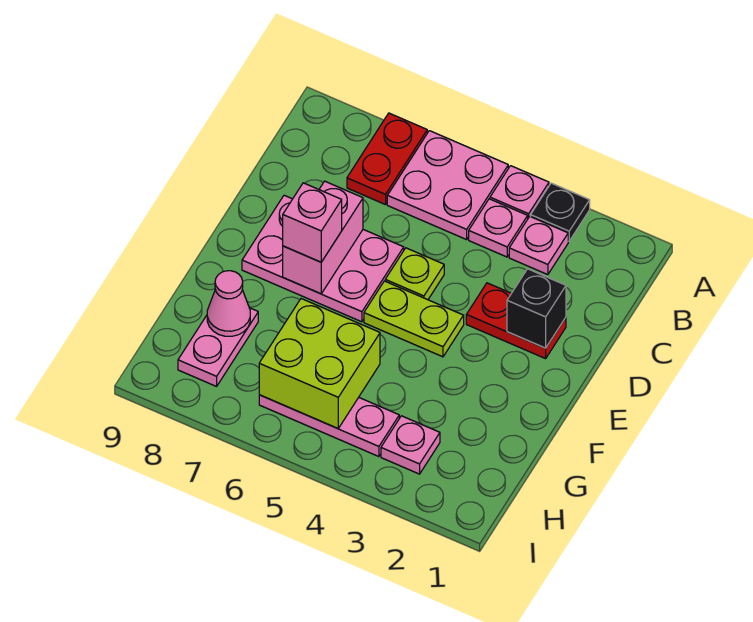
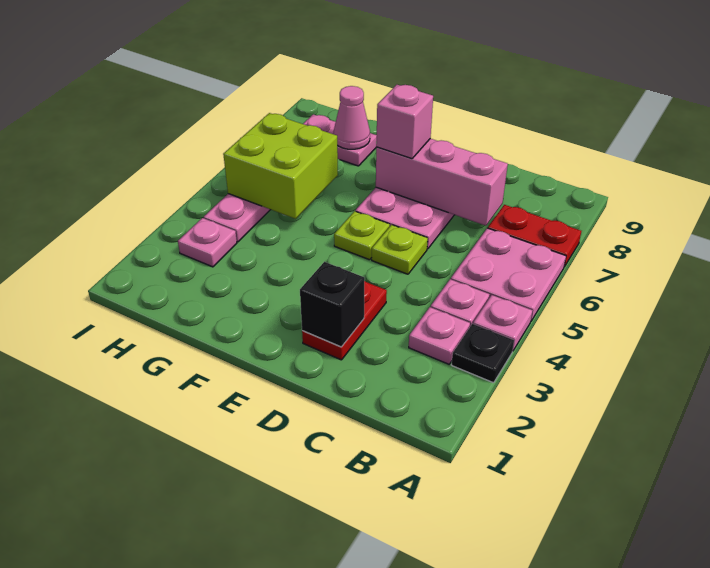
pink 1x2 brick [283,181,363,294] -> pink 1x3 brick [376,139,508,226]
lime 1x2 plate [364,281,464,357] -> lime 1x1 plate [334,211,390,260]

